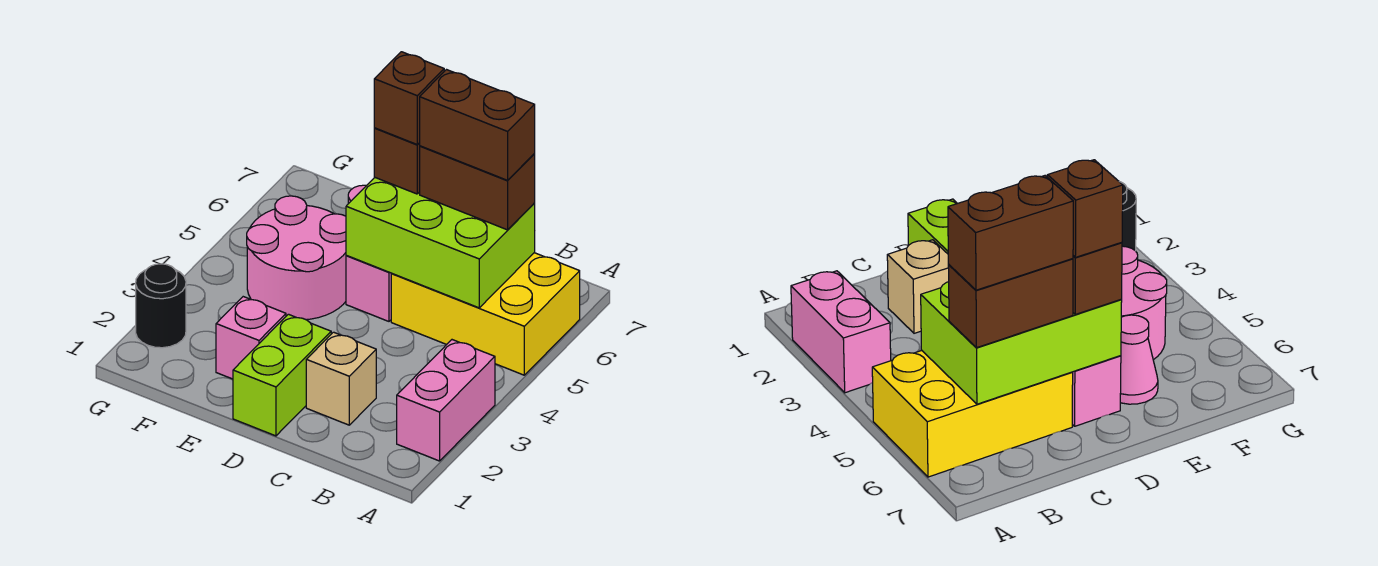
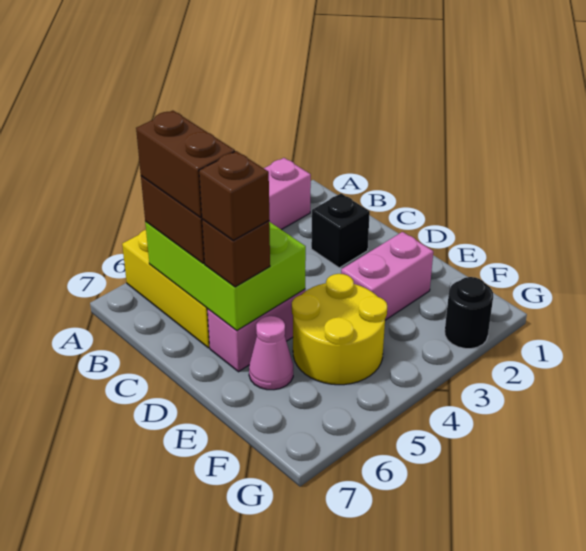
tan 1x1 brick [306,332,376,425] -> black 1x1 brick [311,194,370,268]
lime 1x2 brick [233,314,331,436] -> none
pink 1x1 brick [216,297,286,379] -> pink 1x2 brick [341,232,433,320]
pink 2x2 round brick [247,196,346,320] -> yellow 2x2 round brick [292,274,387,385]

